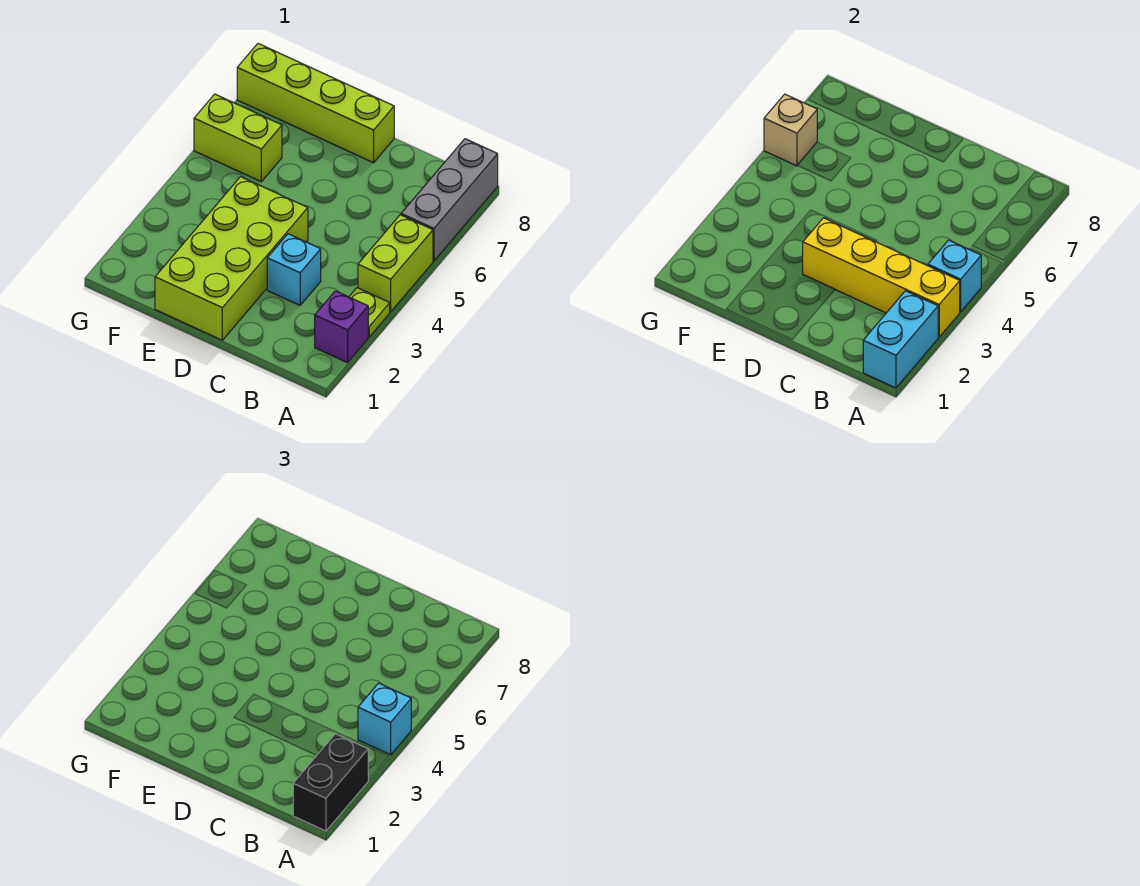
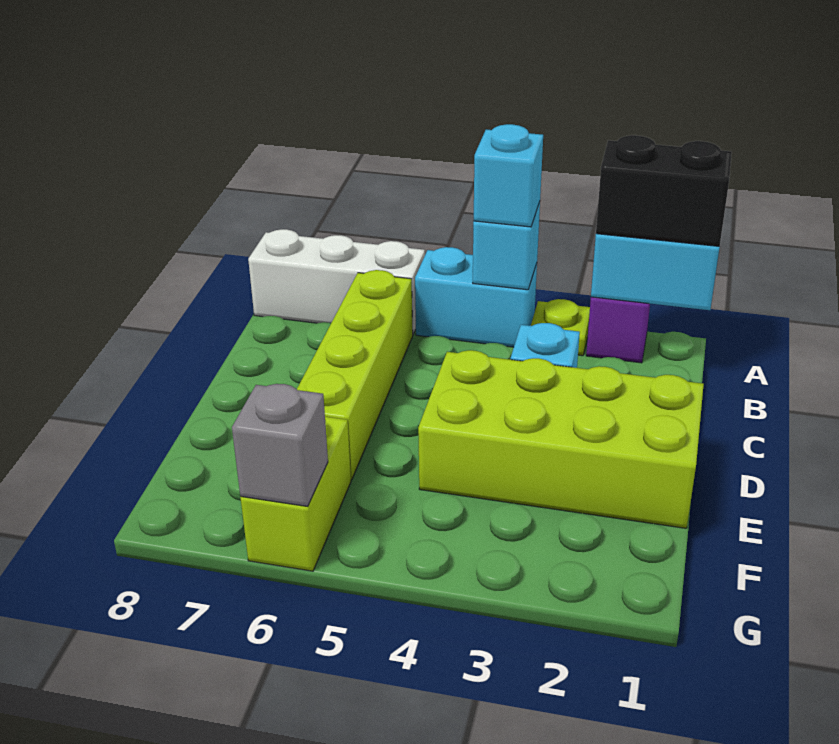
yellow 1x4 brick [803,218,960,337] -> none
lime 1x2 brick [358,215,433,312] -> cyan 1x2 brick [415,247,537,347]
grey 1x3 brick [401,139,498,261] -> white 1x3 brick [248,229,425,334]
lime 1x4 brick [237,44,394,163] -> lime 1x4 brick moved to [297,270,413,480]
tan 1x1 brick [764,94,817,166] -> grey 1x1 brick [232,384,328,506]

